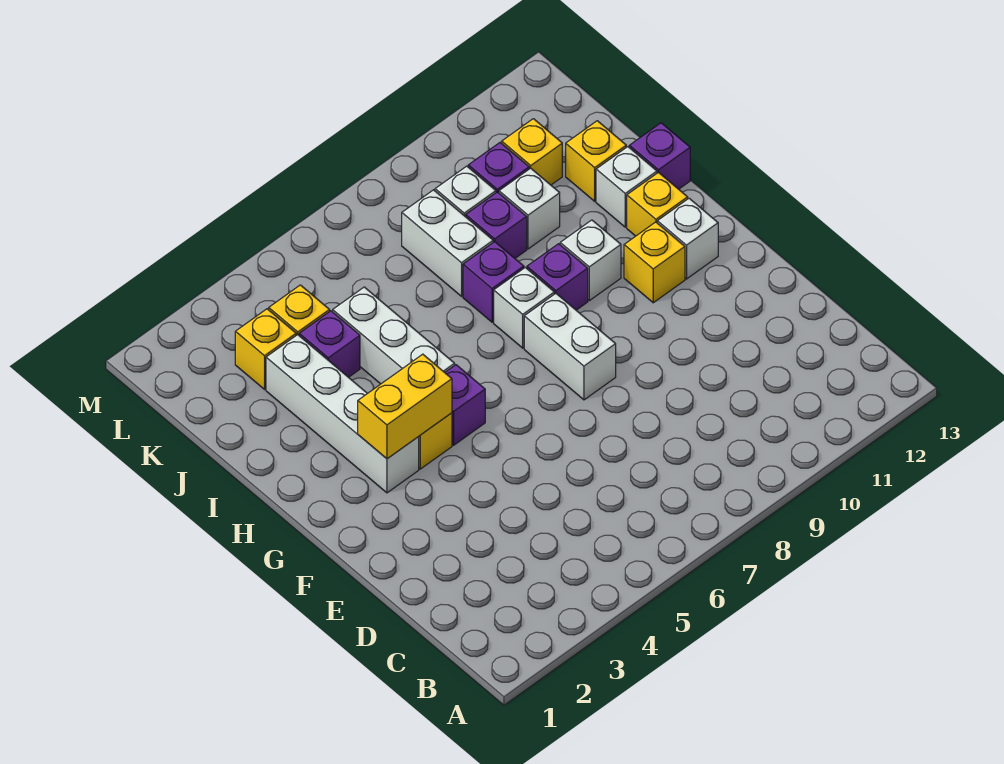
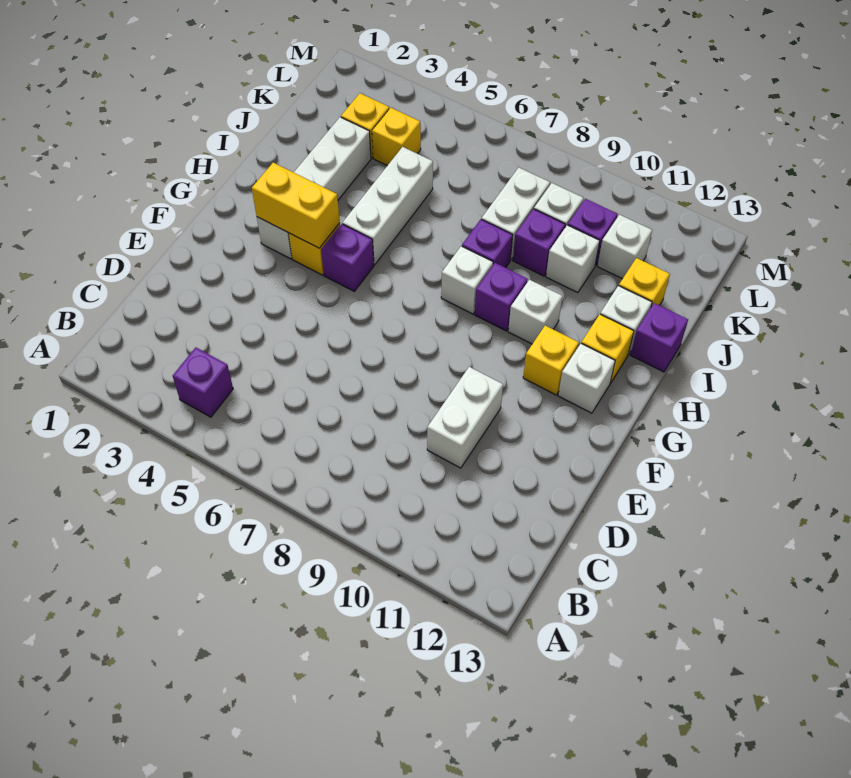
white 1x2 brick [524,293,616,400] -> white 1x2 brick moved to [427,367,503,468]
purple 1x1 brick [299,311,360,377] -> purple 1x1 brick moved to [173,347,233,417]
yellow 1x1 brick [502,119,562,185] -> white 1x1 brick [597,215,652,279]

